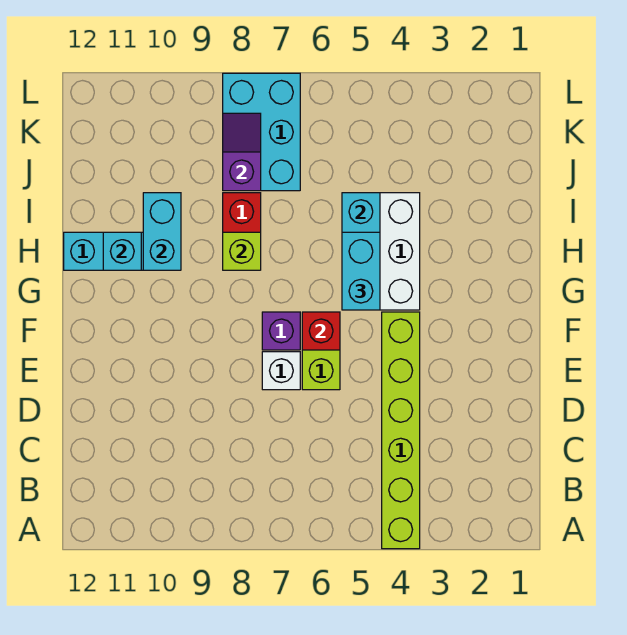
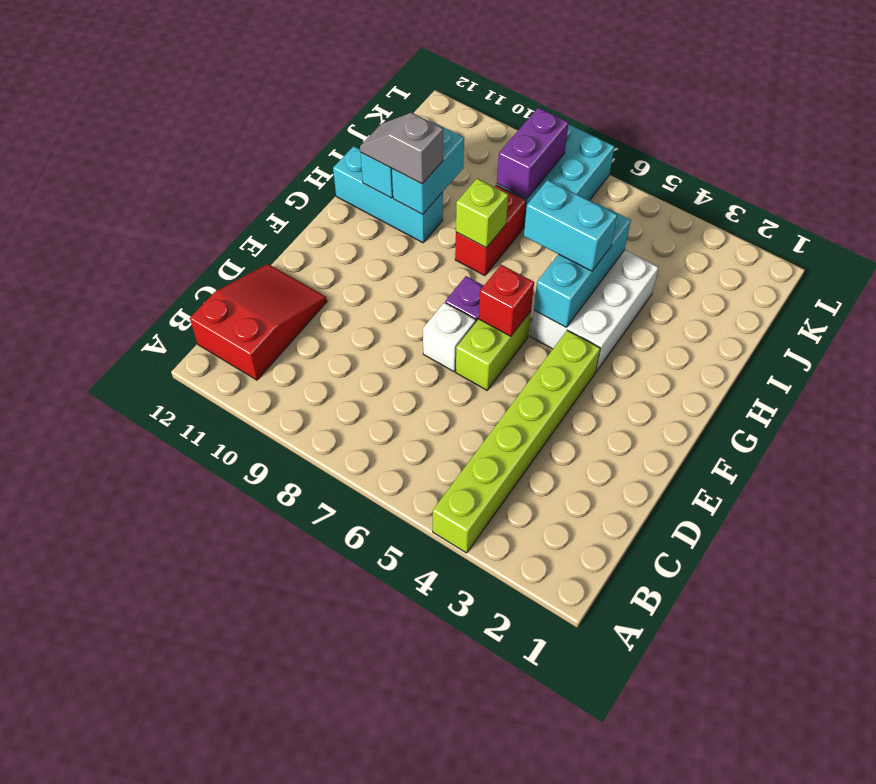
none -> red 2x3 slope [190,264,327,380]
cyan 1x2 brick [342,232,380,310] -> cyan 1x2 brick turned to [524,180,617,271]
none -> grey 1x2 slope [360,112,443,184]
purple 1x2 slope [223,113,261,191] -> purple 1x2 brick [497,108,569,199]

